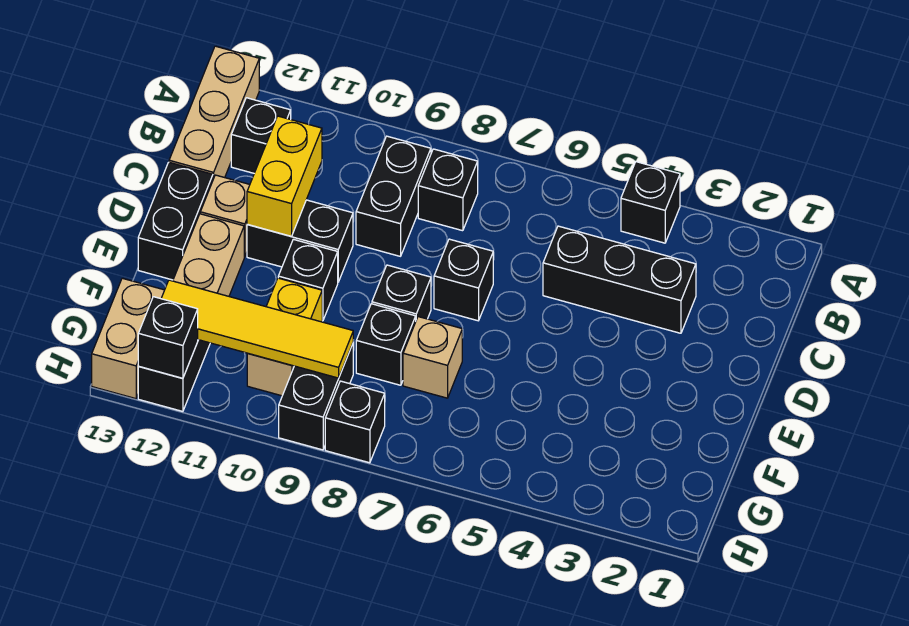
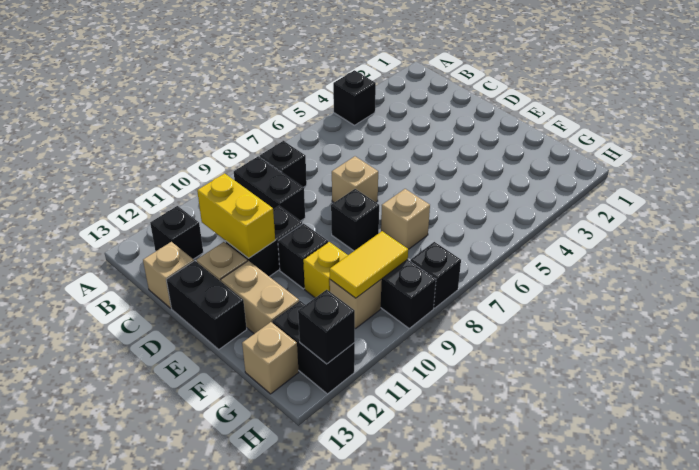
tan 1x3 brick [169,46,259,179] -> tan 1x1 brick [143,242,194,308]
black 1x3 brick [543,226,696,333] -> none
black 1x1 brick [434,239,493,321] -> tan 1x1 brick [332,156,378,203]
black 1x1 brick [356,304,416,385] -> none
yellow 1x4 tile [161,280,353,378] -> yellow 1x2 tile [330,231,408,298]
tan 1x2 brick [92,278,164,399] -> tan 1x1 brick [242,322,299,394]

